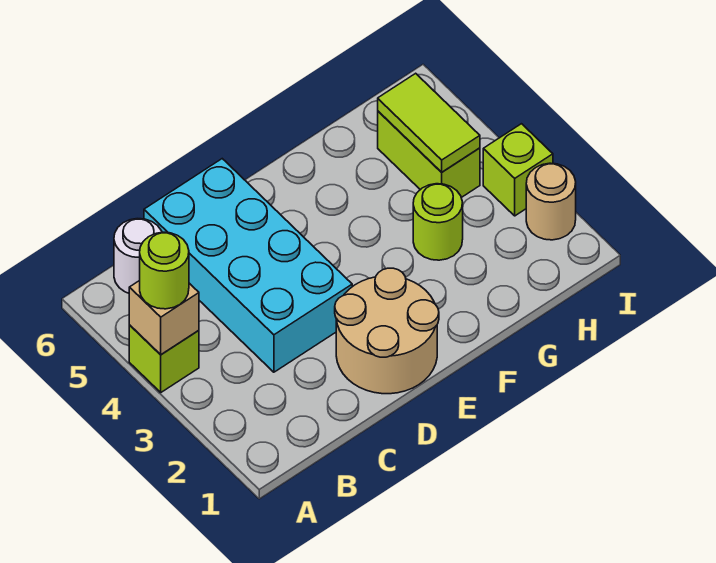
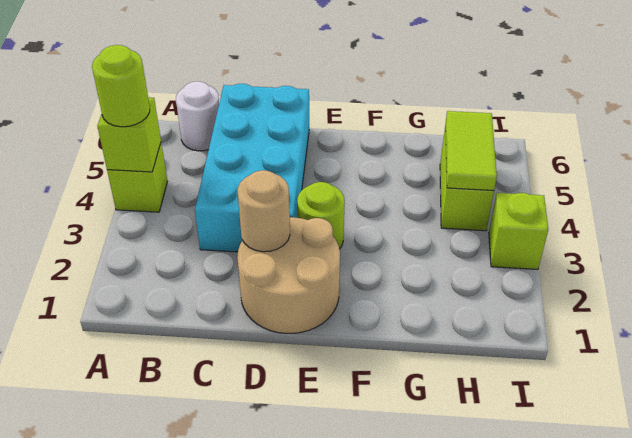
tan 1x1 brick [129,281,199,355] -> lime 1x1 brick [97,97,161,172]
lime 1x1 round brick [413,184,463,260] -> lime 1x1 round brick moved to [297,182,345,249]
tan 1x1 round brick [526,163,576,240] -> tan 1x1 round brick moved to [238,170,290,252]

